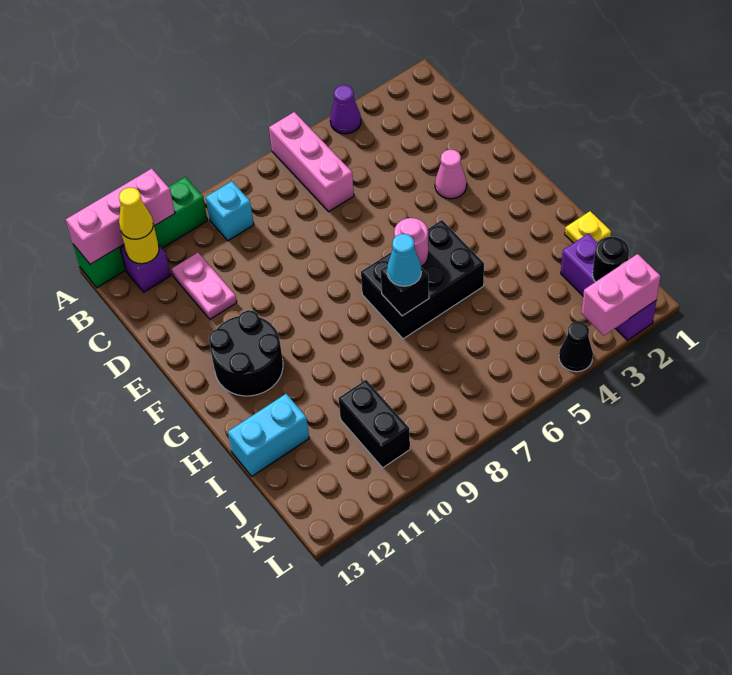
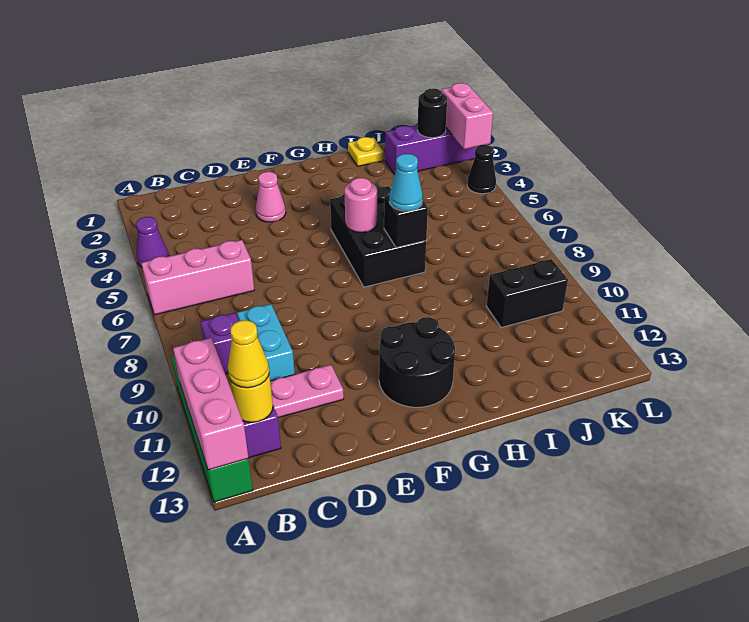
cyan 1x1 brick [206,181,254,241] -> purple 1x1 brick [201,313,239,374]
cyan 1x2 brick [228,394,309,476] -> cyan 1x2 brick moved to [237,304,295,381]

